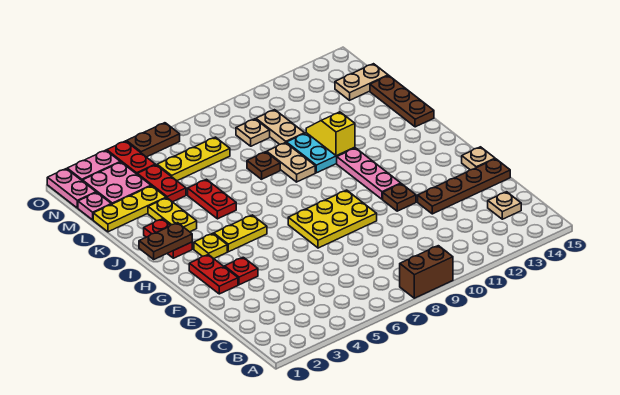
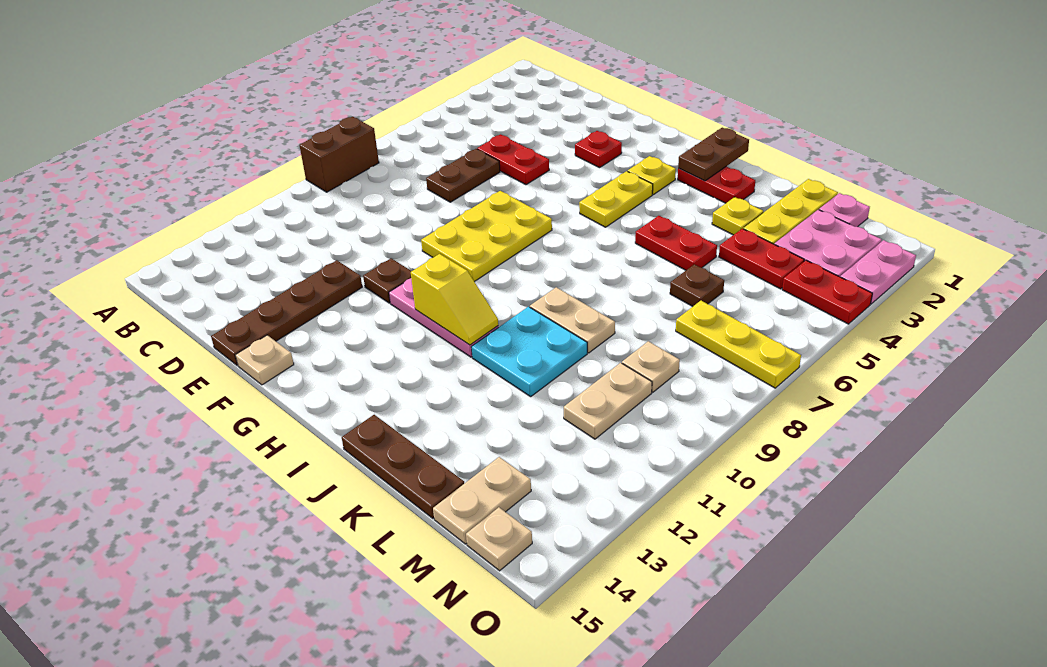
tan 1x1 plate [488,192,521,219] -> tan 1x1 plate moved to [466,507,532,571]
red 1x2 plate [189,255,238,294] -> red 1x2 plate moved to [477,134,549,185]
yellow 1x2 plate [148,198,197,232] -> yellow 1x1 plate [712,197,763,235]
yellow 1x2 slope [306,112,355,156] -> yellow 1x2 slope moved to [411,254,498,345]
brown 1x1 plate [247,152,280,179] -> brown 1x1 plate moved to [670,264,724,306]
tan 1x2 plate [256,110,305,144] -> tan 1x2 plate turned to [564,363,652,439]
yellow 1x3 plate [157,137,230,181] -> yellow 1x3 plate turned to [676,301,801,388]
pink 1x2 plate [47,169,96,208] -> none
brown 1x2 plate [127,123,180,157] -> brown 1x2 plate moved to [426,149,500,202]

